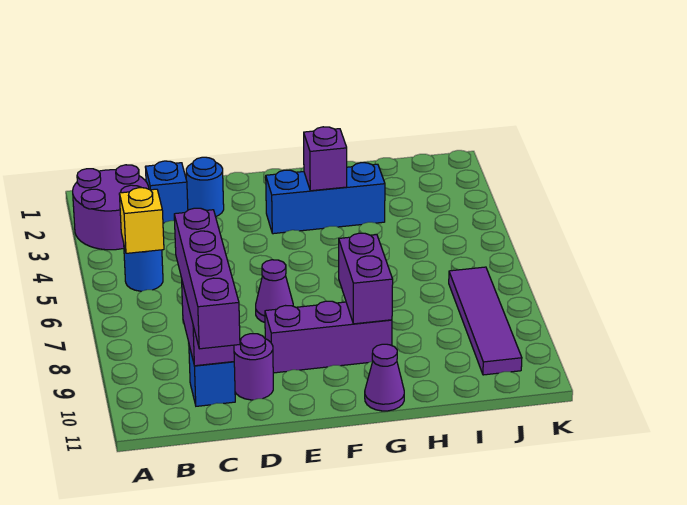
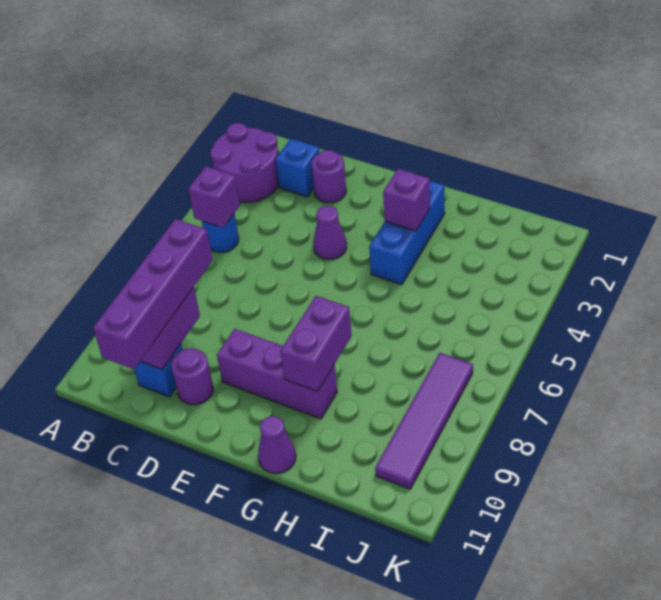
yellow 1x1 brick [119,188,164,253] -> purple 1x1 brick [189,166,240,228]
blue 1x1 round brick [186,157,224,217] -> purple 1x1 round brick [312,150,346,203]
purple 1x1 cone [256,260,293,322] -> purple 1x1 cone moved to [313,206,347,259]
blue 1x3 brick [266,163,385,234] -> blue 1x3 brick turned to [369,181,445,285]

